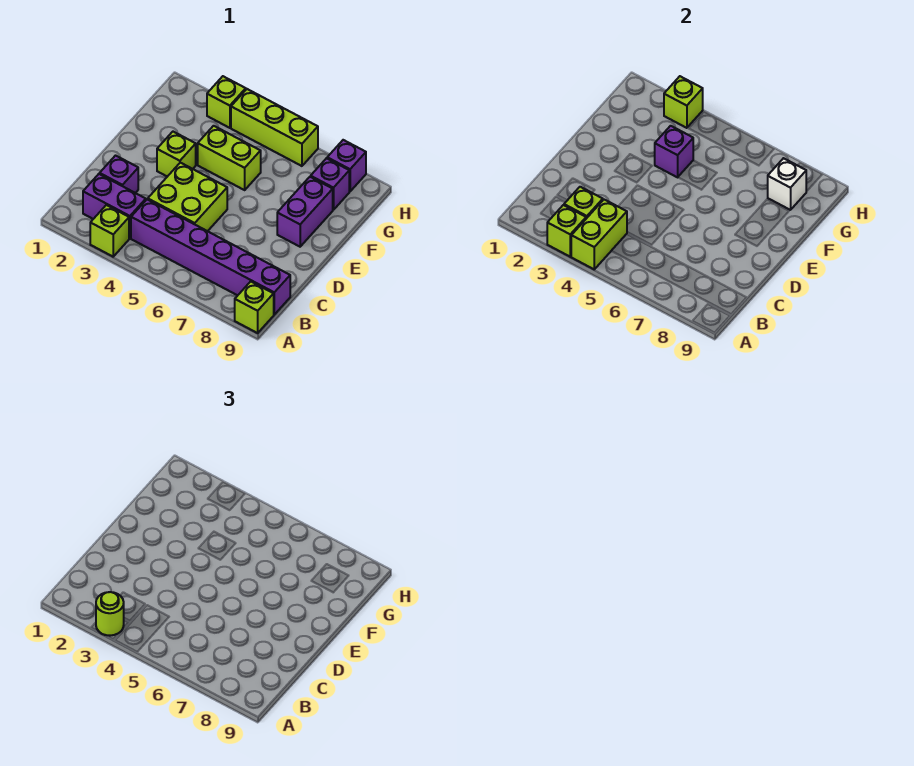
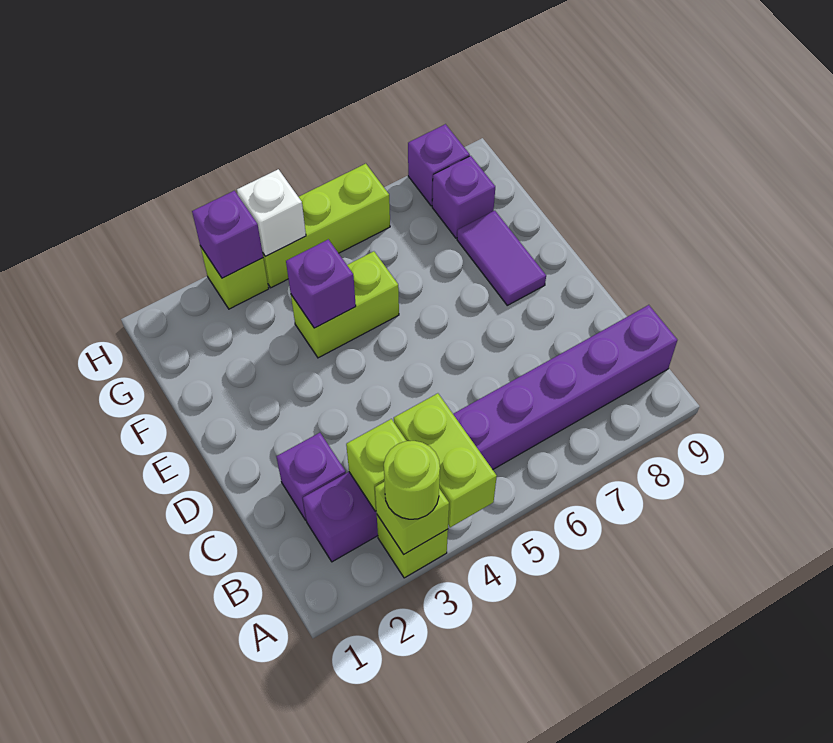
lime 1x1 brick [235,281,274,333] -> none
lime 2x2 brick [148,163,227,231] -> none
lime 1x1 brick [157,132,196,177] -> none
purple 1x2 brick [277,177,333,247] -> purple 1x2 tile [457,211,546,305]
white 1x1 brick [768,158,806,210] -> white 1x1 brick moved to [237,169,306,256]
lime 1x1 brick [664,76,703,128] -> purple 1x1 brick [192,191,263,278]

